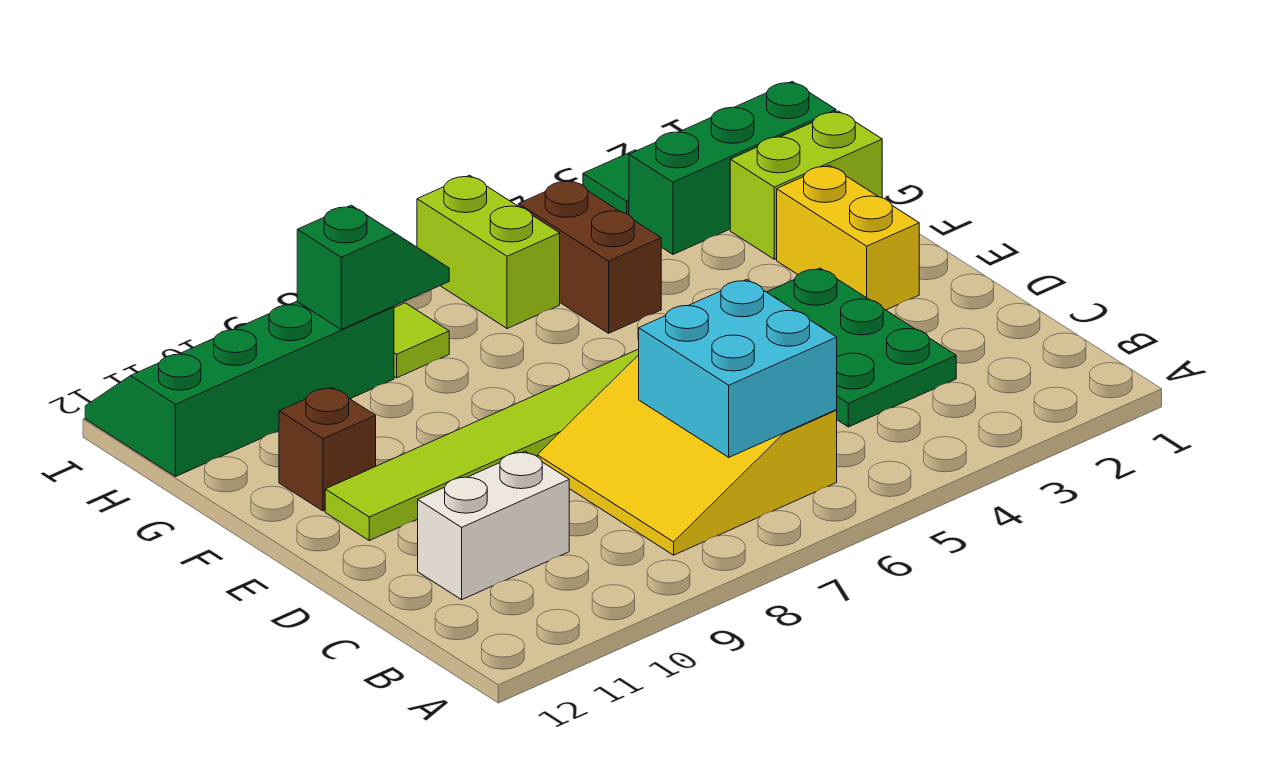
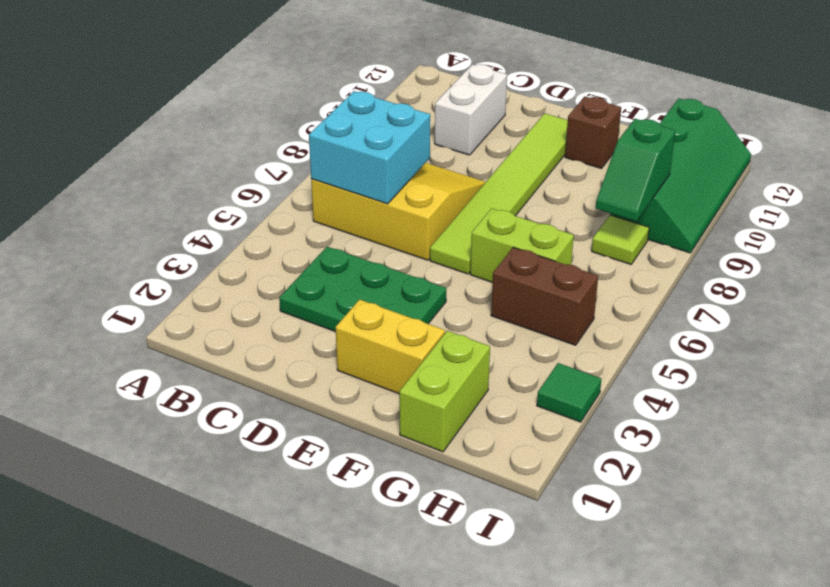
green 1x3 brick [629,82,836,254] -> none
lime 1x2 brick [417,175,560,329] -> lime 1x2 brick moved to [470,208,574,282]

